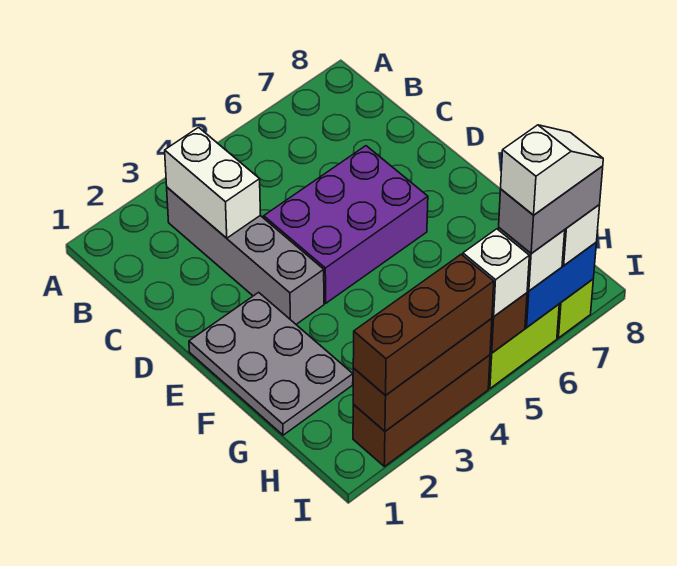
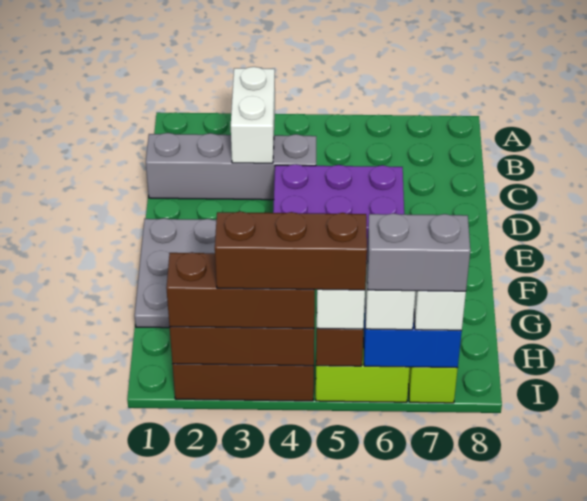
grey 1x4 brick [167,187,324,324] -> grey 1x4 brick turned to [146,133,316,200]
none -> brown 1x3 brick [215,211,367,290]
white 1x2 slope [501,125,603,215] -> none

